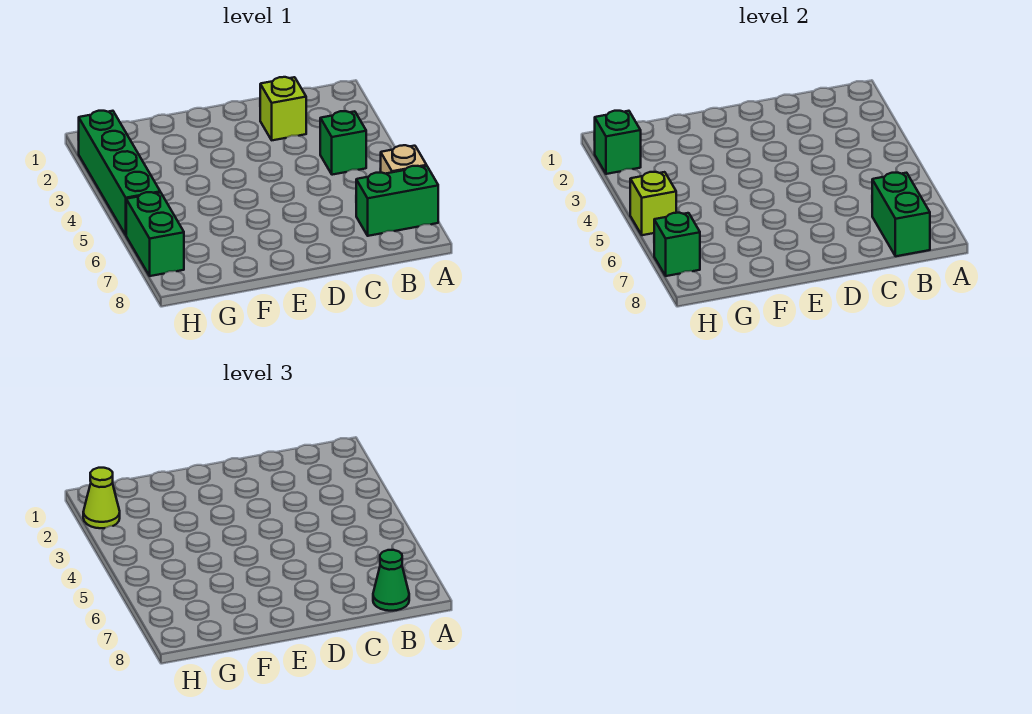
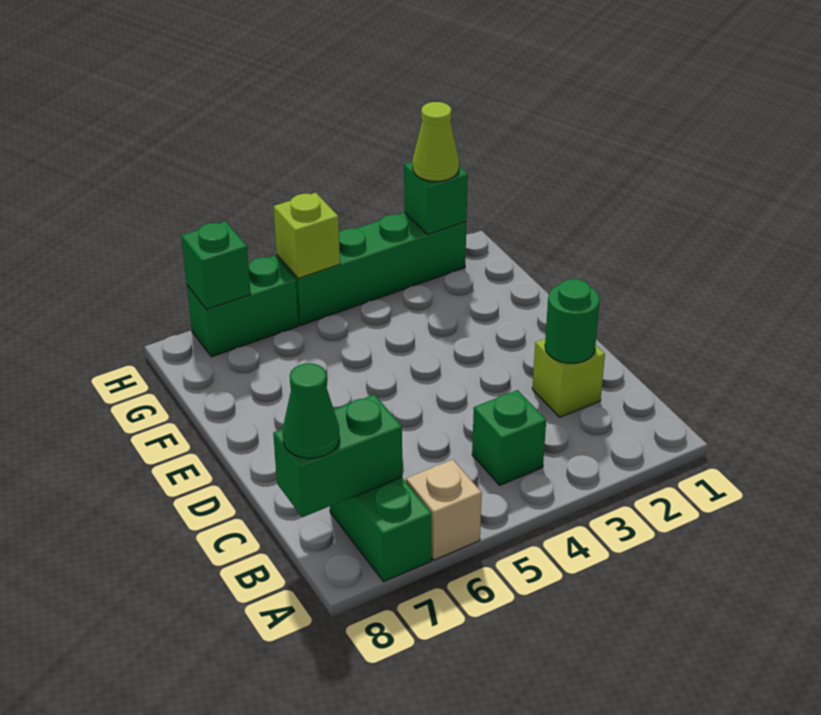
none -> green 1x1 round brick [545,279,600,363]

